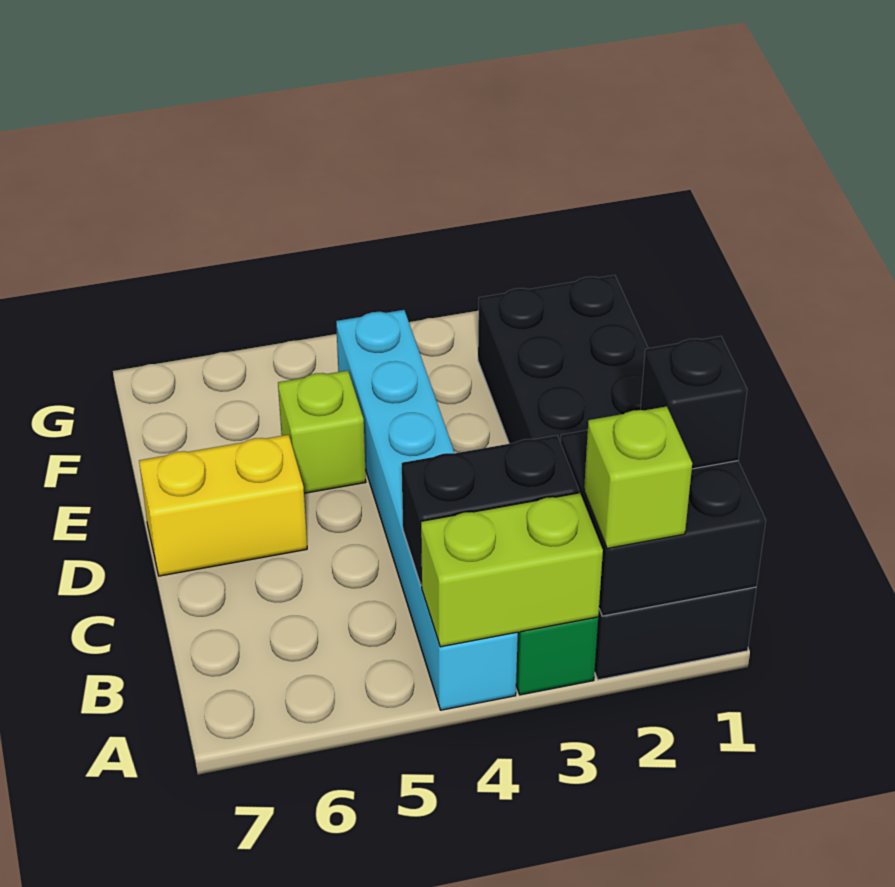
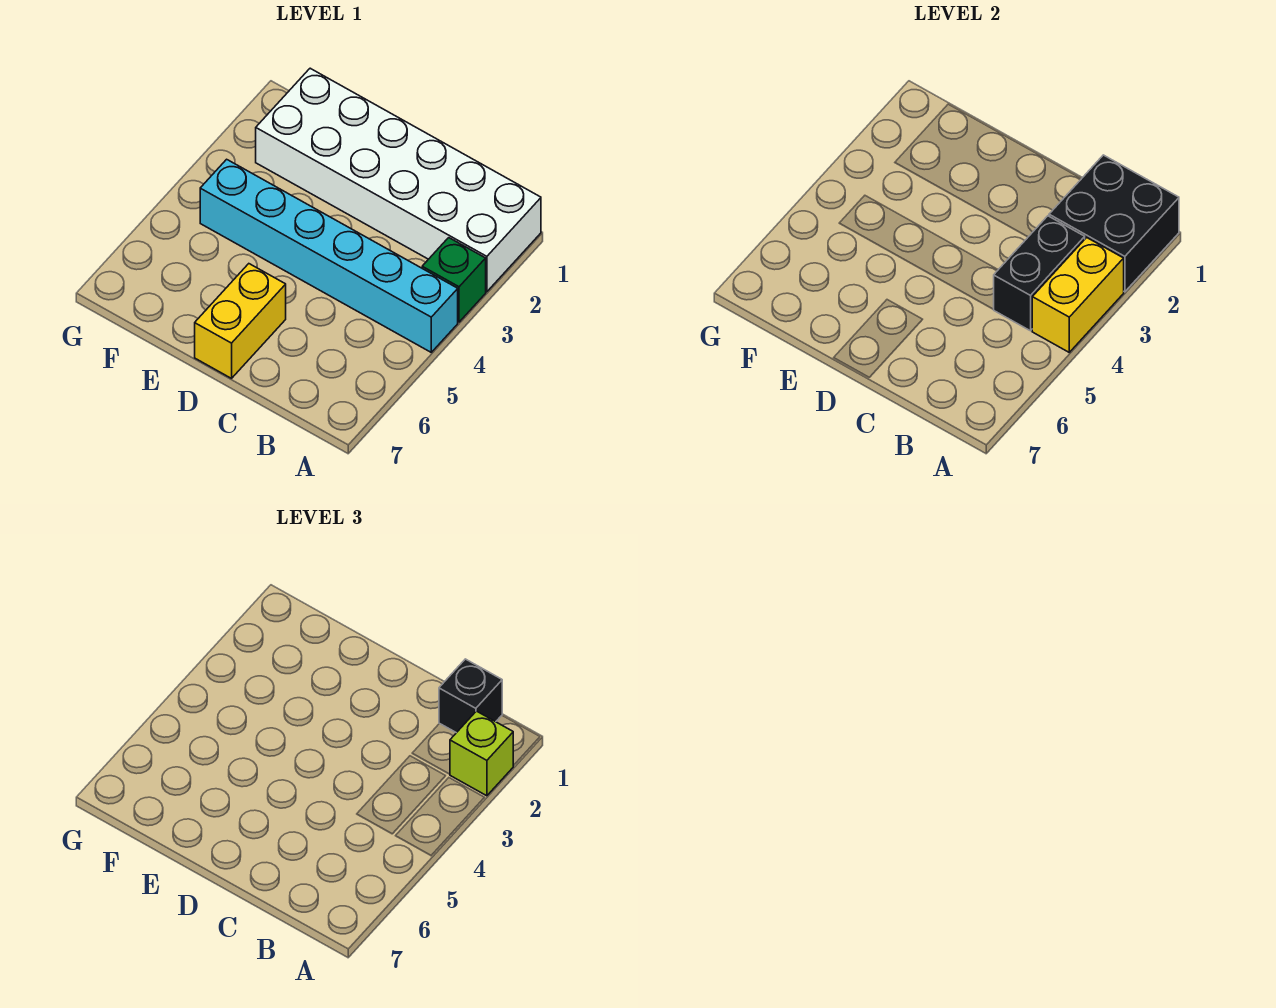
black 2x6 brick [478,275,756,680] -> white 2x6 brick [256,68,541,292]
lime 1x2 brick [421,493,603,647] -> yellow 1x2 brick [1032,238,1124,352]
lime 1x1 brick [278,371,366,493] -> none

